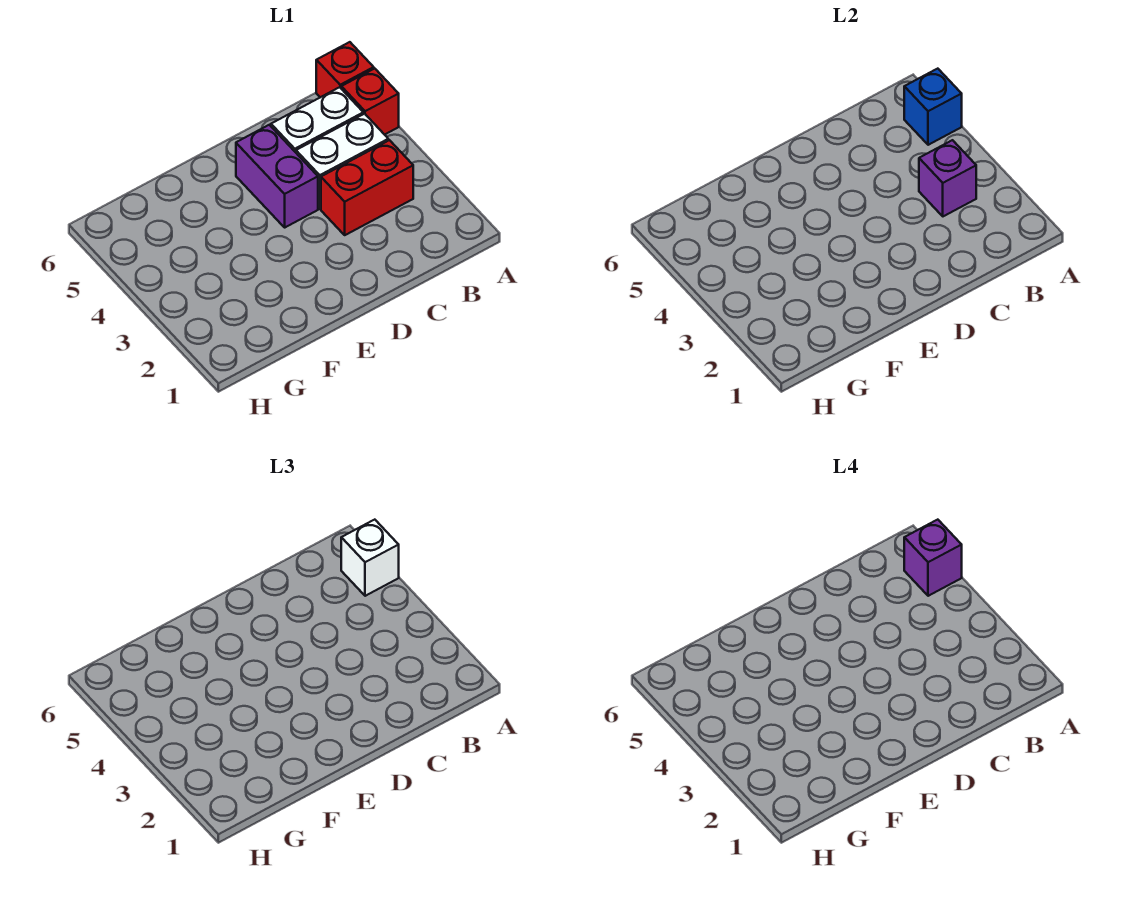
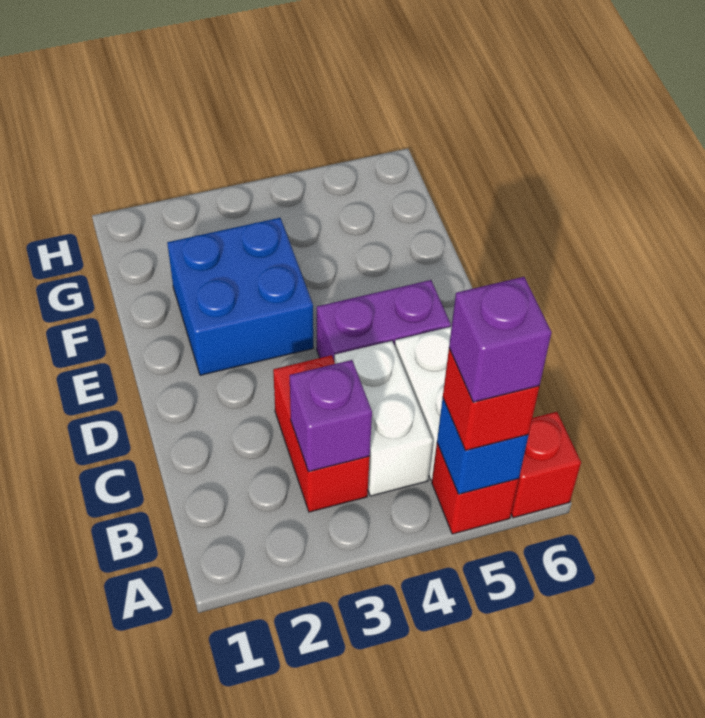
white 1x1 brick [341,520,399,596] -> red 1x1 brick [443,348,539,451]
none -> blue 2x2 brick [167,218,313,375]

